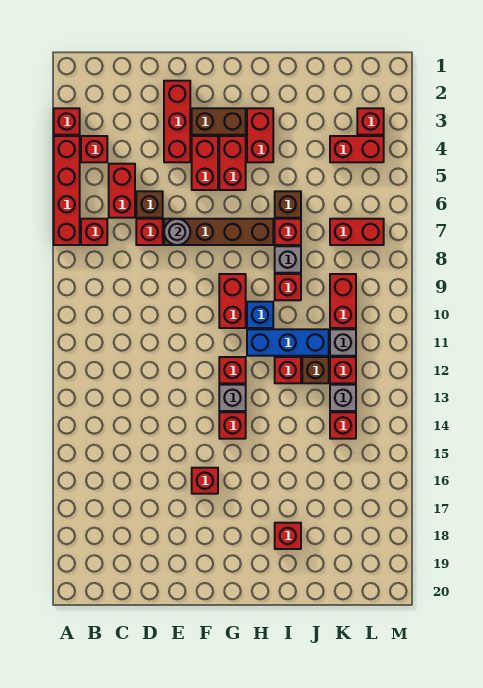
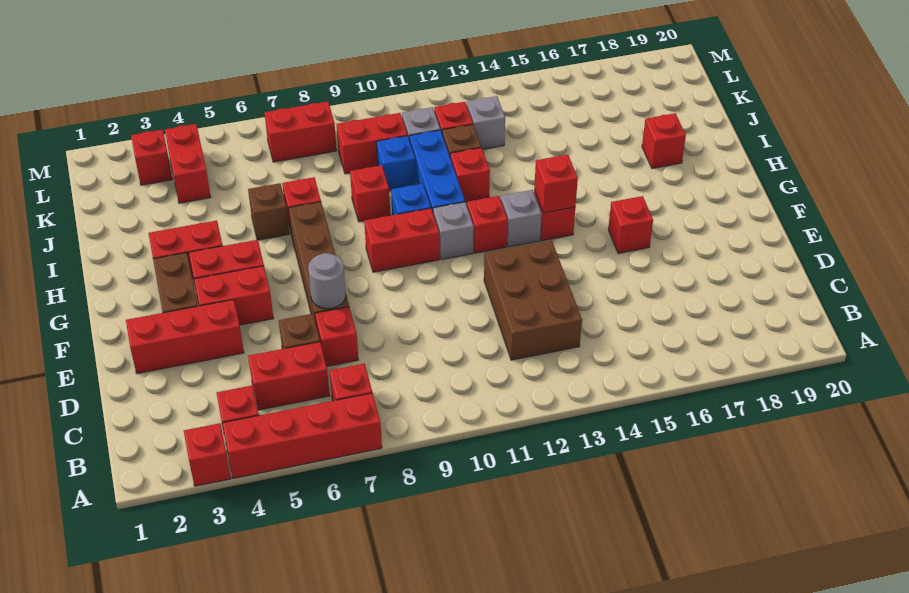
none -> brown 2x3 brick [484,240,582,360]
grey 1x1 brick [275,246,301,273] -> grey 1x1 brick moved to [433,202,474,260]
none -> blue 1x1 brick [376,136,416,191]
red 1x2 brick [330,219,384,245] -> red 1x2 brick turned to [265,102,337,162]
red 1x1 brick [330,412,356,439] -> red 1x1 brick moved to [534,155,578,213]

